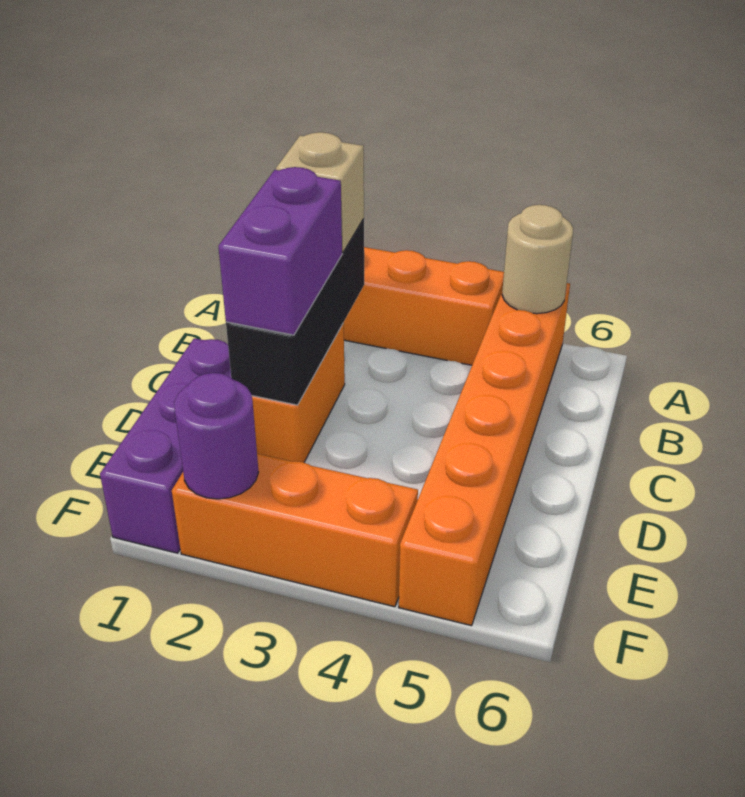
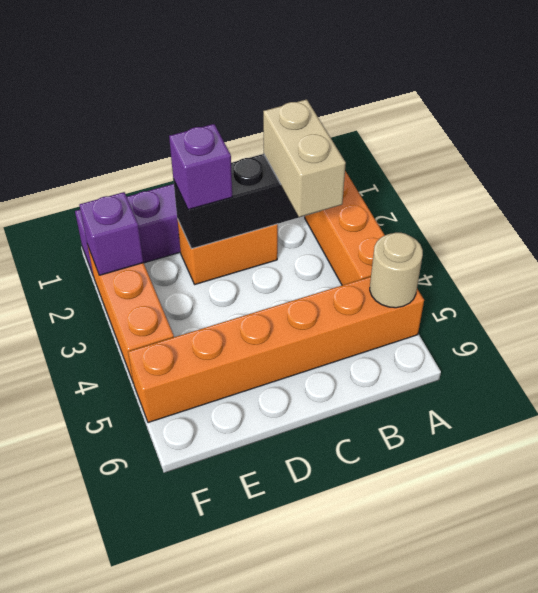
tan 1x1 brick [276,132,364,252] -> tan 1x2 brick [263,99,346,217]
purple 1x2 brick [218,167,342,335] -> purple 1x1 brick [169,124,232,210]
purple 1x1 round brick [174,373,258,499] -> purple 1x1 brick [79,192,144,275]

